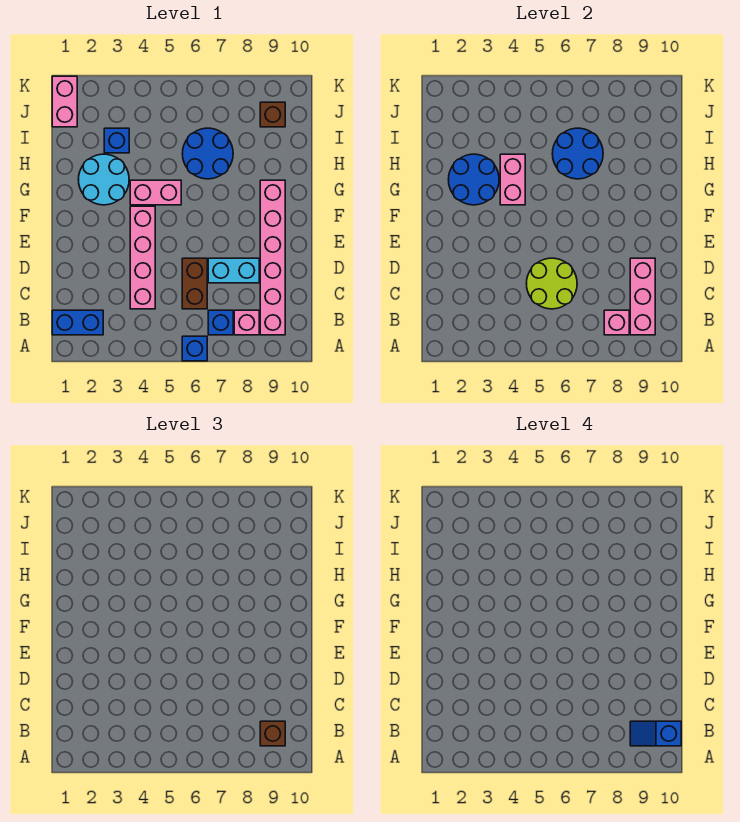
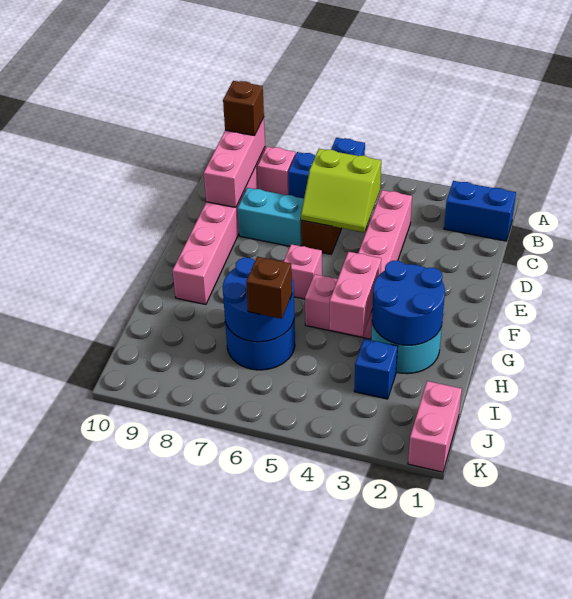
pink 1x1 brick [604,310,629,335] -> pink 1x1 brick moved to [284,244,322,299]
blue 1x2 slope [630,721,681,746] -> none
lime 2x2 round brick [526,258,577,309] -> lime 2x2 slope [301,149,381,232]
brown 1x1 brick [260,102,285,127] -> brown 1x1 brick moved to [246,257,292,319]

